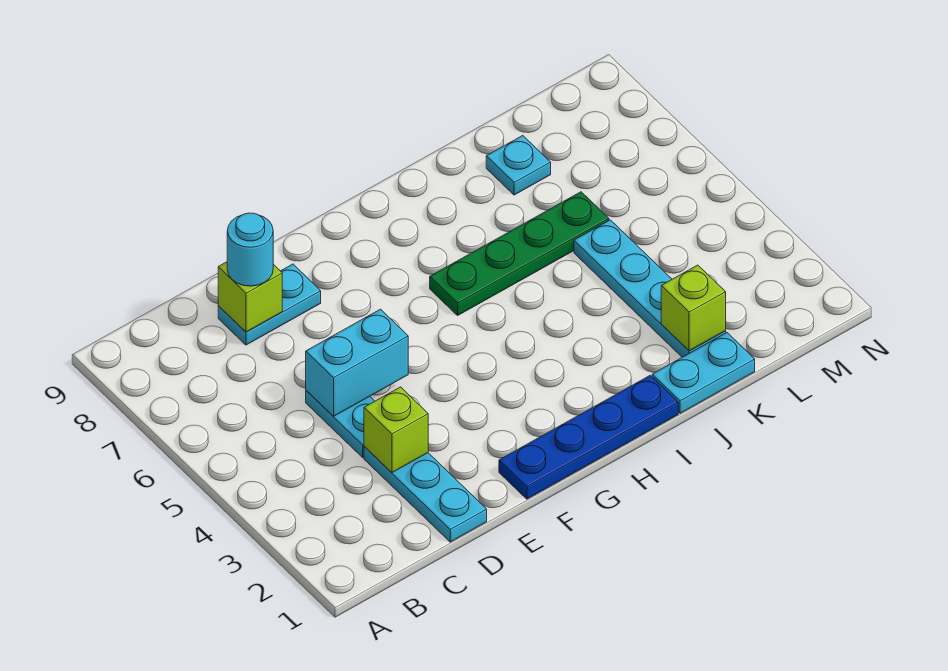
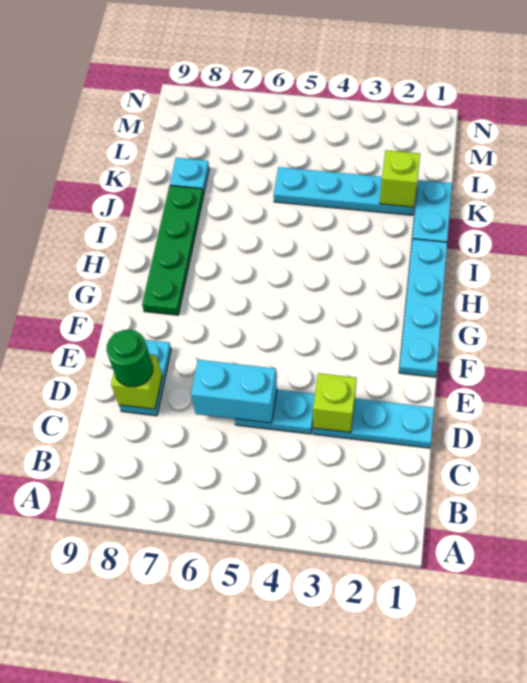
cyan 1x2 brick [306,309,408,416] -> cyan 1x2 brick turned to [191,360,277,423]
cyan 1x1 round brick [227,213,273,286] -> green 1x1 round brick [106,330,153,387]
blue 1x4 plate [499,375,678,499] -> cyan 1x4 plate [399,239,447,377]
green 1x4 plate [430,192,609,315] -> green 1x4 plate moved to [142,186,203,315]

